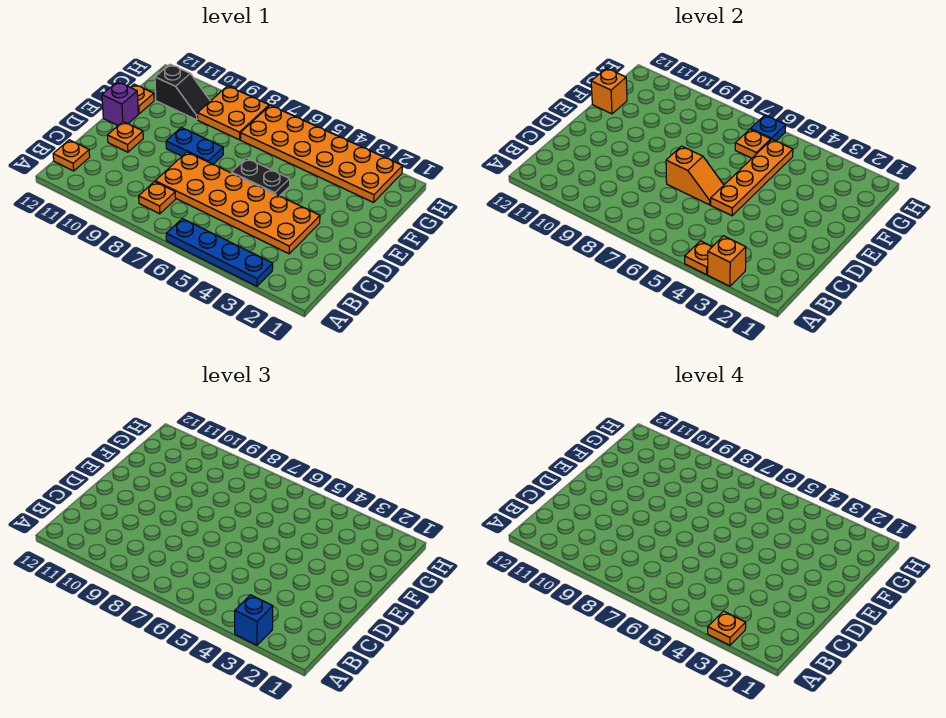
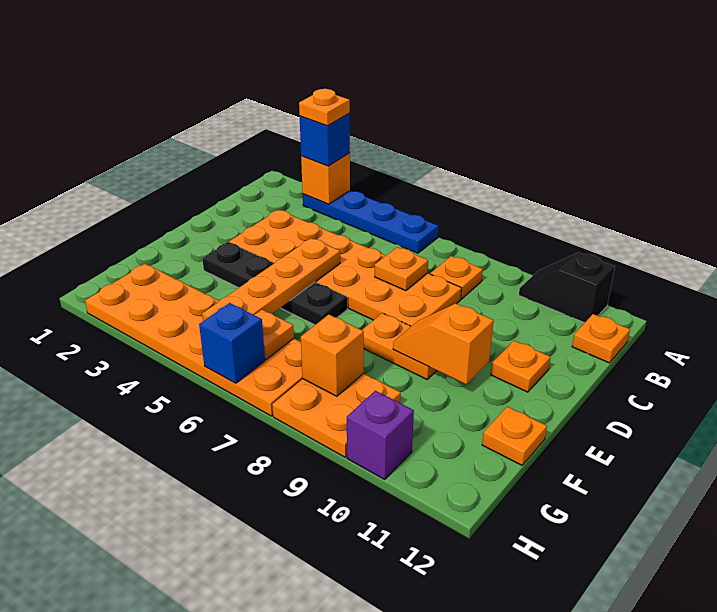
orange 1x1 plate [685,241,712,275] -> orange 1x1 plate moved to [375,247,428,291]
orange 1x2 slope [666,146,724,205] -> orange 1x2 slope moved to [393,303,494,384]
black 1x2 plate [231,158,290,196] -> black 1x4 plate [203,242,347,325]
blue 1x2 plate [166,127,223,164] -> orange 1x2 plate [362,313,437,379]
purple 1x1 brick [102,82,138,125] -> purple 1x1 brick moved to [347,391,414,479]
orange 1x1 brick [591,68,627,114] -> orange 1x1 brick moved to [301,315,364,396]
black 1x2 slope [155,64,210,120] -> black 1x2 slope moved to [519,252,615,323]
blue 1x1 plate [751,115,786,141] -> blue 1x1 brick [199,303,265,383]

